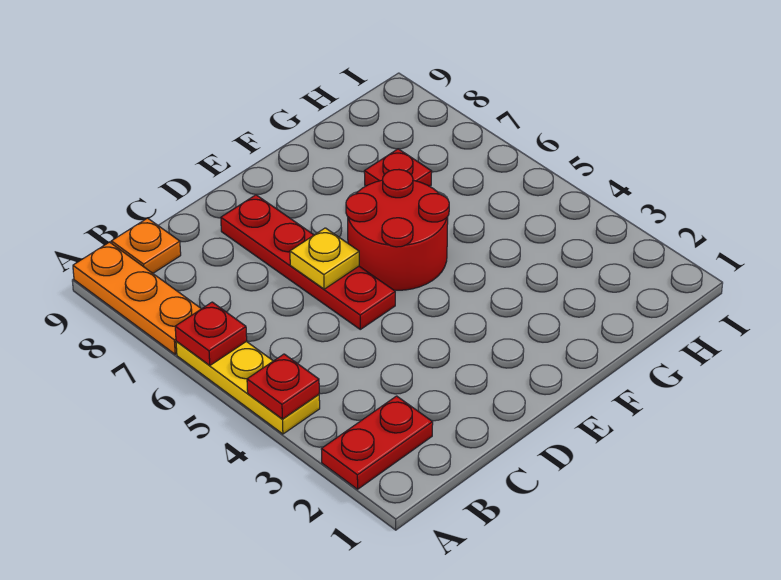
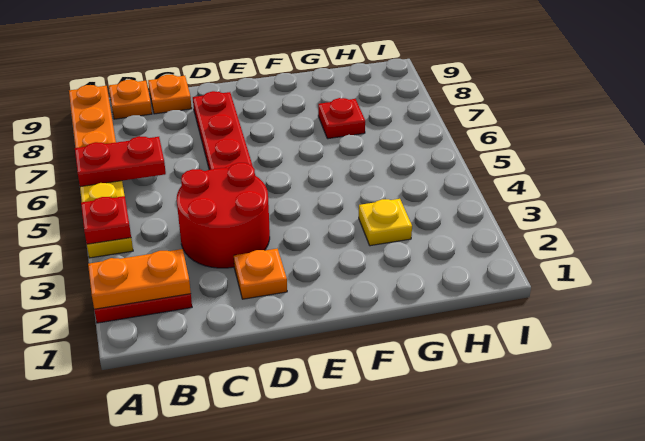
none -> orange 1x2 plate [88,249,191,309]
red 1x1 plate [175,302,247,366] -> red 1x2 plate [75,136,166,187]
none -> orange 1x1 plate [148,75,192,114]
none -> orange 1x1 plate [234,249,287,299]
yellow 1x1 plate [290,228,359,289] -> yellow 1x1 plate moved to [359,199,412,246]
red 2x2 round brick [346,170,449,290] -> red 2x2 round brick moved to [177,163,270,268]

